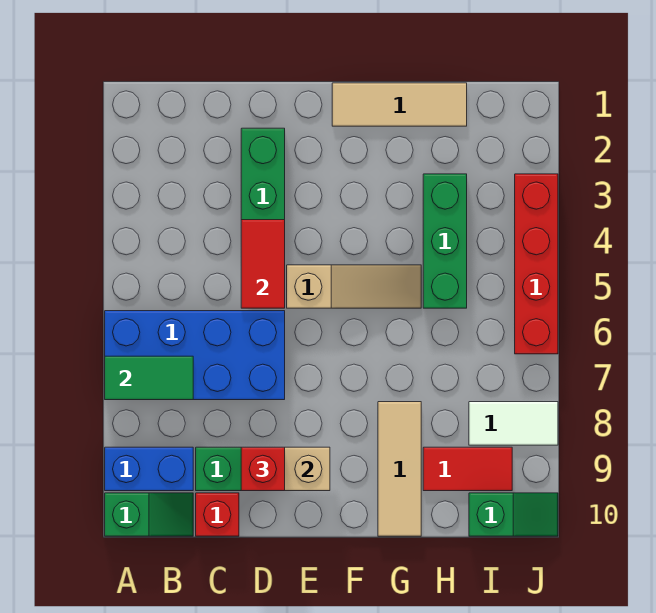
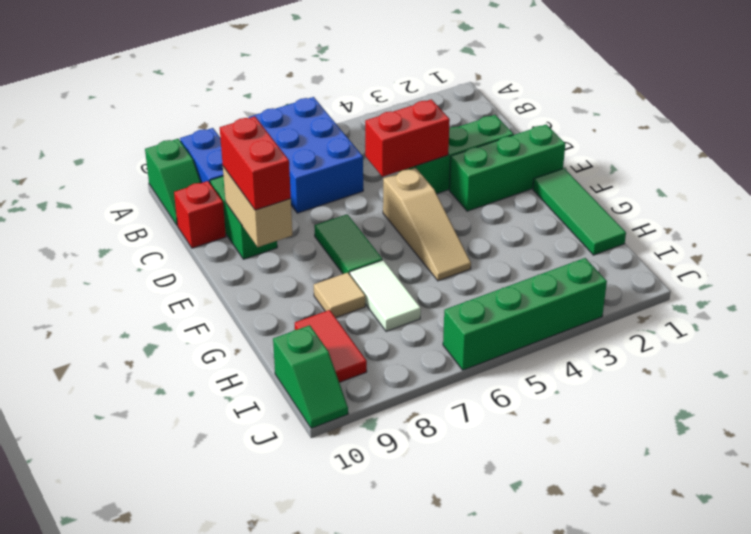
blue 2x4 brick [105,311,285,400] -> blue 2x3 brick [249,97,363,213]
green 1x2 tile [105,356,193,400] -> green 1x2 tile moved to [314,214,382,274]
red 1x2 tile [241,220,285,308] -> red 1x2 brick [365,100,450,177]
red 1x1 brick [241,447,285,491] -> red 1x2 brick [220,116,291,210]
tan 1x3 tile [332,83,467,126] -> green 1x3 tile [533,168,626,255]
tan 1x3 tile [378,402,421,536] -> tan 1x1 tile [314,273,365,318]
green 1x3 brick [423,174,467,308] -> green 1x3 brick moved to [449,124,565,211]
white 1x2 tile [469,402,558,445] -> white 1x2 tile moved to [350,260,421,331]
red 1x4 brick [515,174,558,354] -> green 1x4 brick [443,258,607,370]

